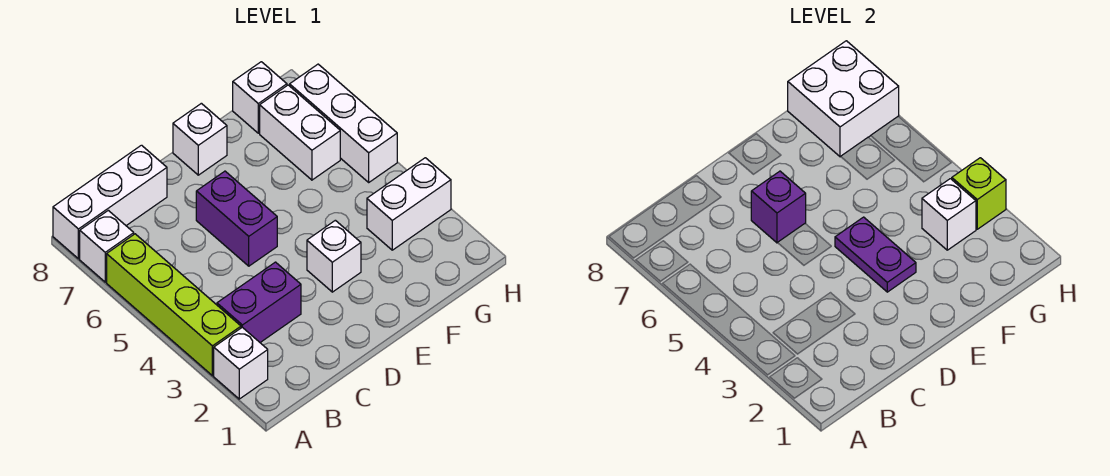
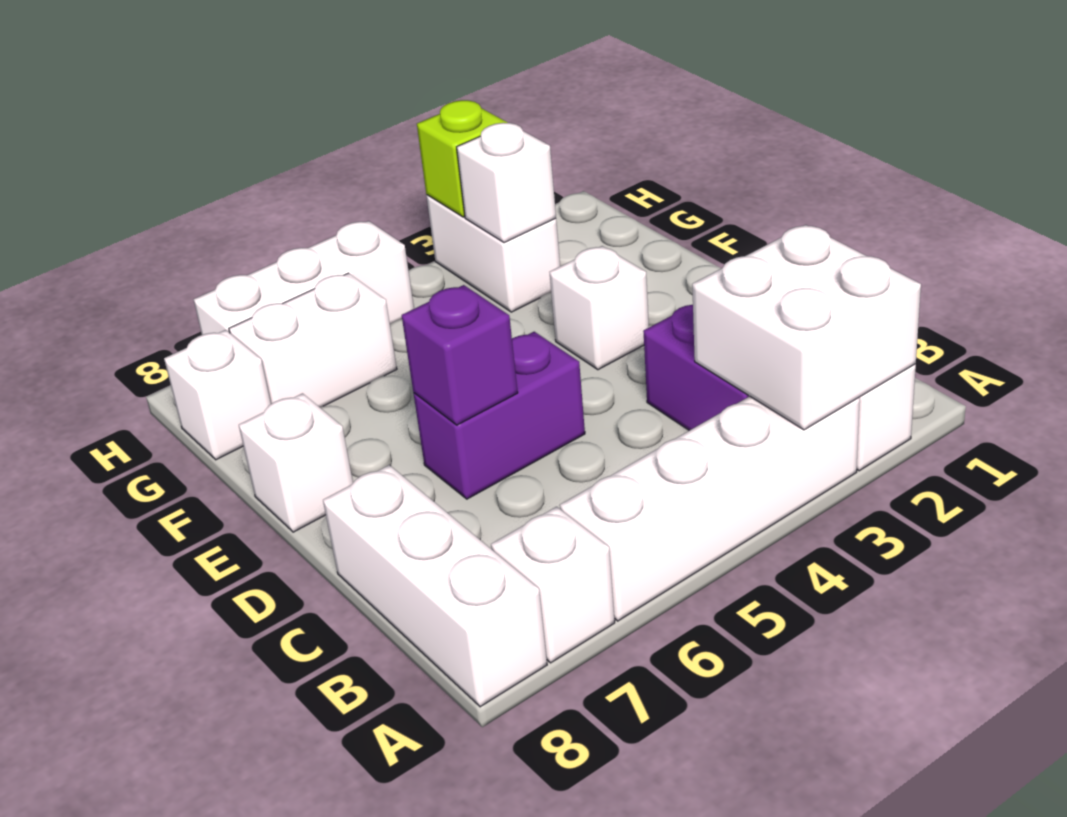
lime 1x4 brick [107,234,241,376] -> white 1x4 brick [560,396,860,621]
purple 1x2 plate [835,217,916,292] -> none
white 2x2 brick [788,41,899,157] -> white 2x2 brick moved to [692,225,921,430]

